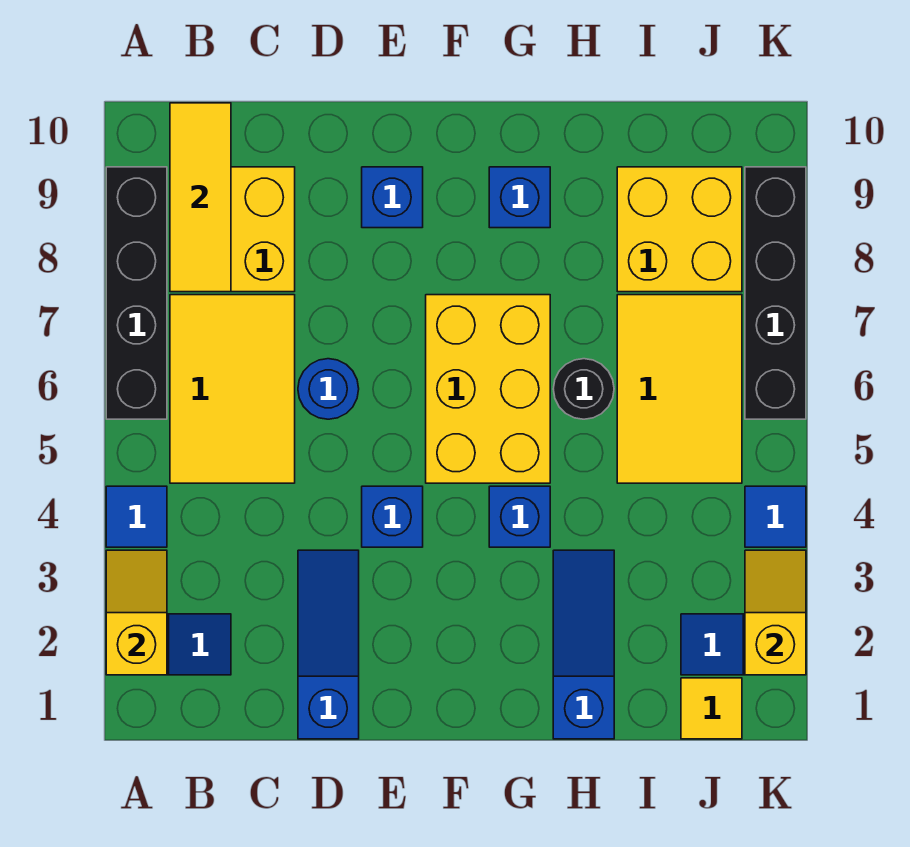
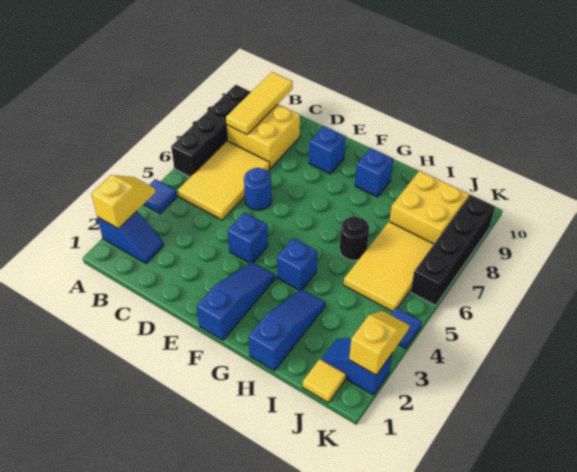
blue 1x3 slope [298,550,359,739] -> blue 1x3 slope moved to [197,262,275,340]
yellow 2x3 brick [426,295,550,483] -> none

